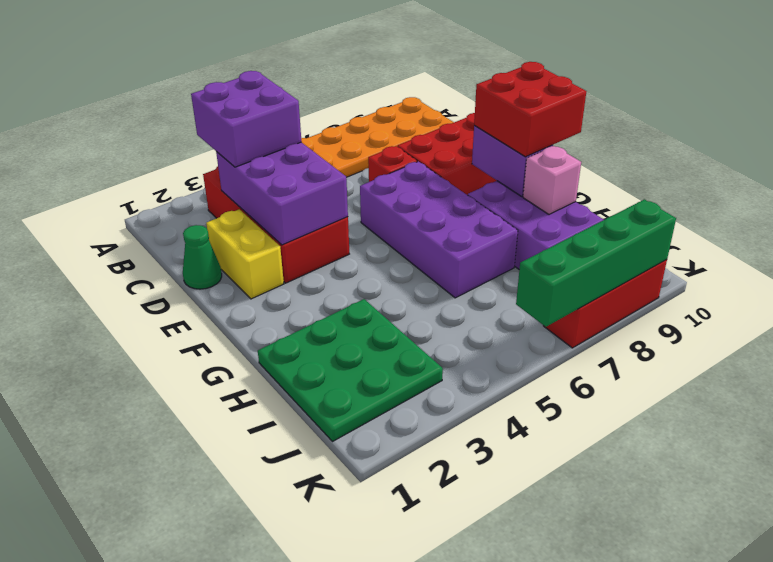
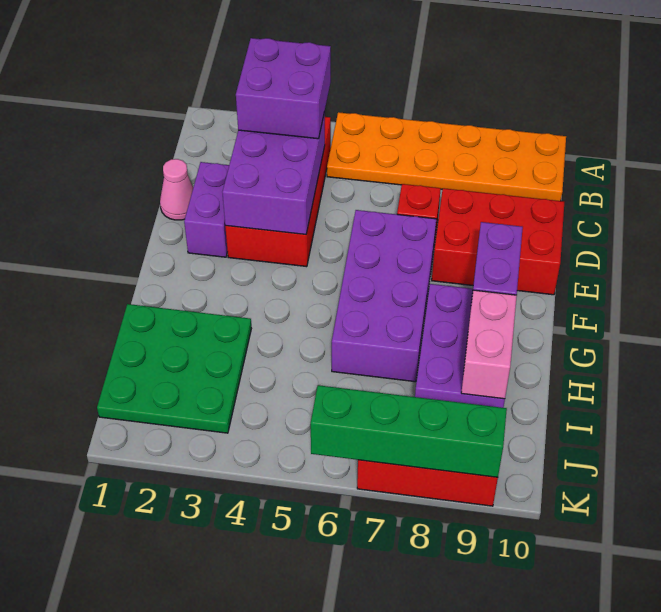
green 1x1 cone [183,225,222,289] -> pink 1x1 cone [160,159,193,220]
yellow 1x2 brick [206,209,284,299] -> purple 1x2 brick [184,162,229,257]
red 2x2 brick [474,62,586,157] -> none
pink 1x1 brick [523,146,581,214] -> pink 1x2 brick [461,290,517,399]

